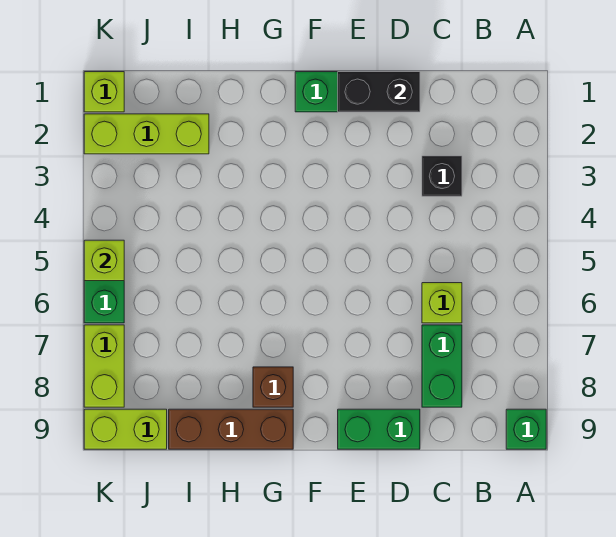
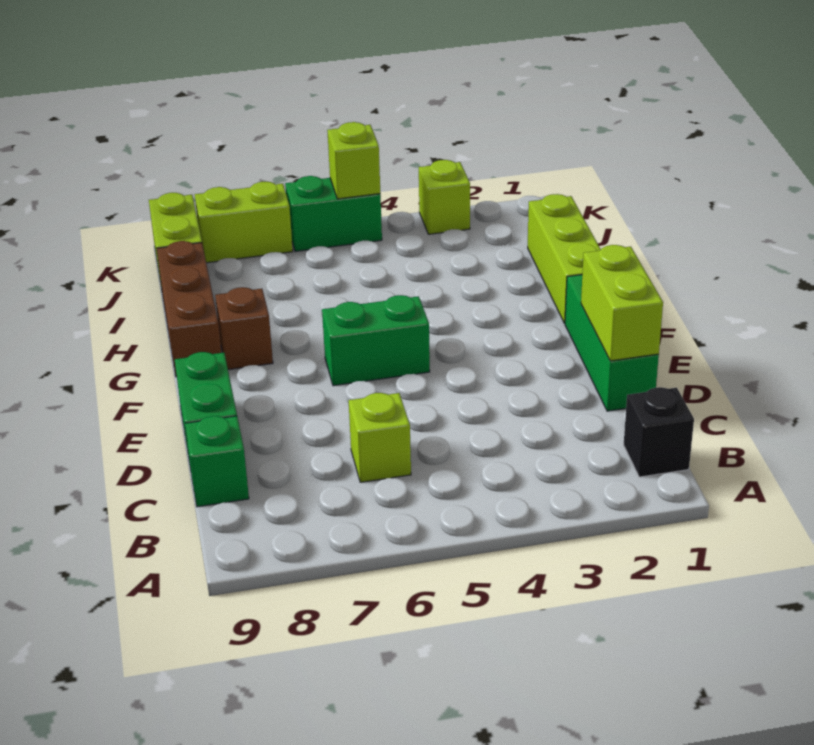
green 1x1 brick [506,409,546,449] -> green 1x1 brick moved to [185,416,249,507]
black 1x1 brick [422,156,462,196] -> black 1x1 brick moved to [624,387,694,477]
green 1x2 brick [422,325,462,407] -> green 1x2 brick moved to [322,295,430,386]
black 1x2 brick [338,72,420,112] -> lime 1x2 brick [581,245,663,361]
lime 1x3 brick [84,114,209,154] -> lime 1x3 brick moved to [528,194,601,323]
lime 1x1 brick [84,72,124,112] -> lime 1x1 brick moved to [419,160,470,234]

